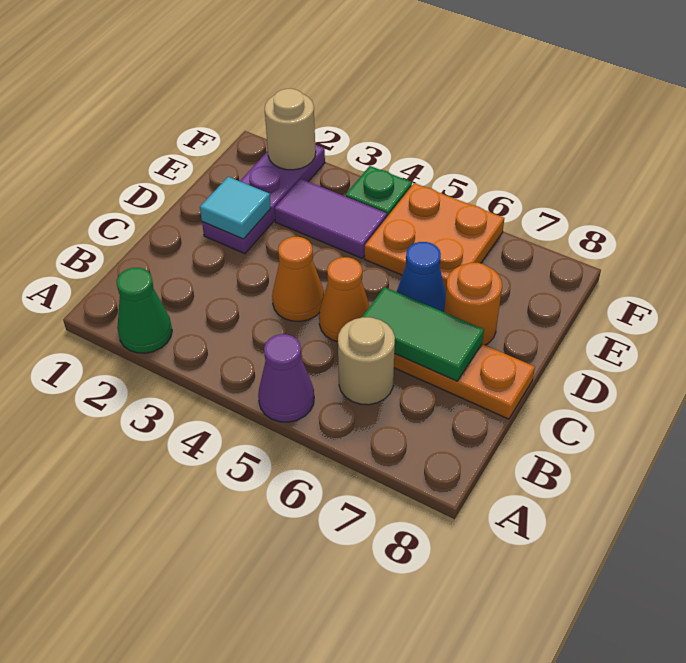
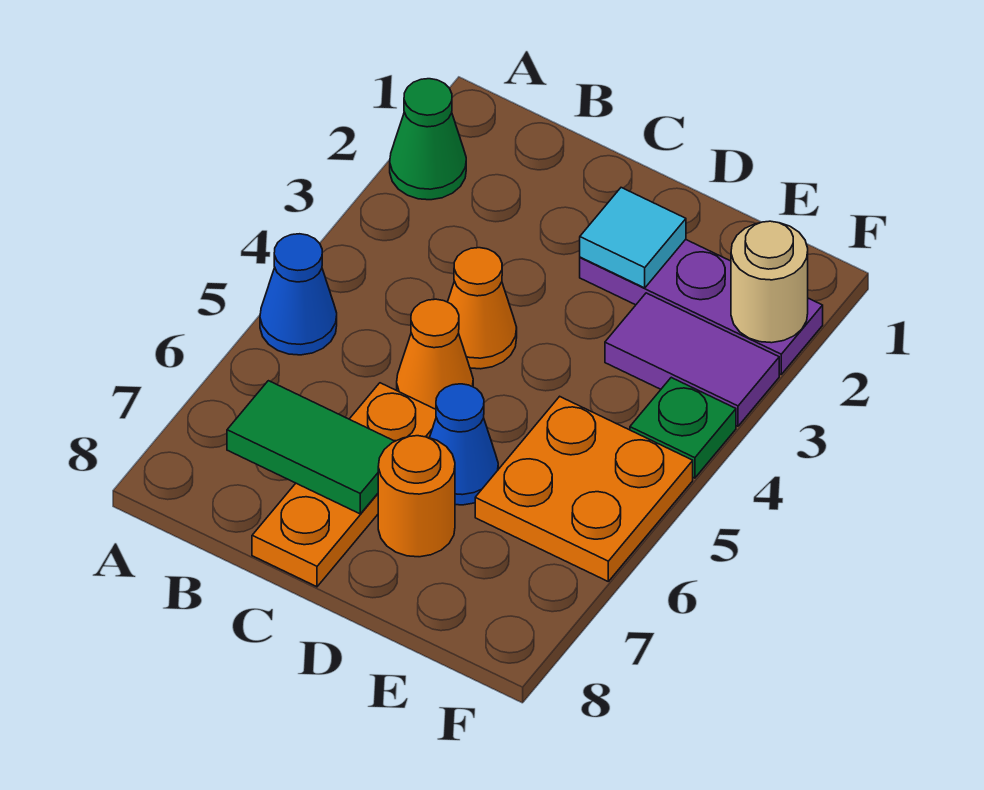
purple 1x1 cone [258,334,314,422] -> blue 1x1 cone [260,234,337,355]
tan 1x1 round brick [338,317,395,405] -> none
green 1x2 tile [361,287,484,381] -> green 1x2 tile turned to [227,381,395,514]
purple 1x2 tile [274,179,387,258] -> purple 1x2 tile turned to [605,293,779,426]

